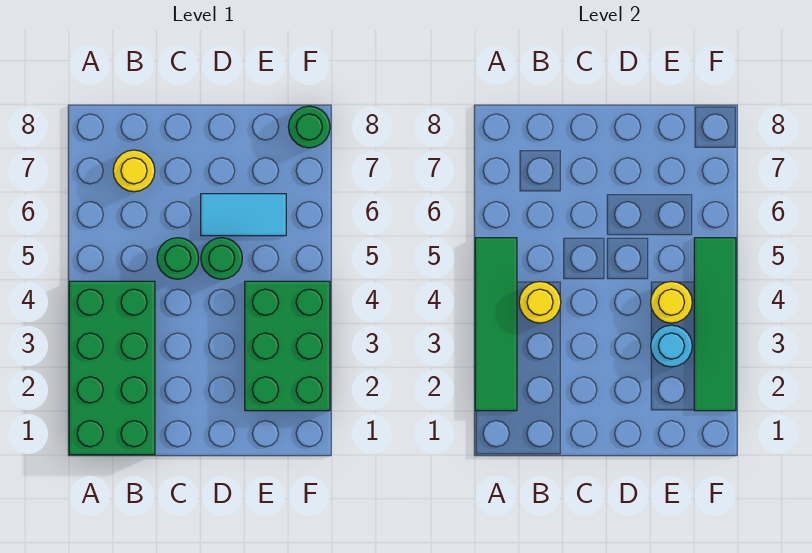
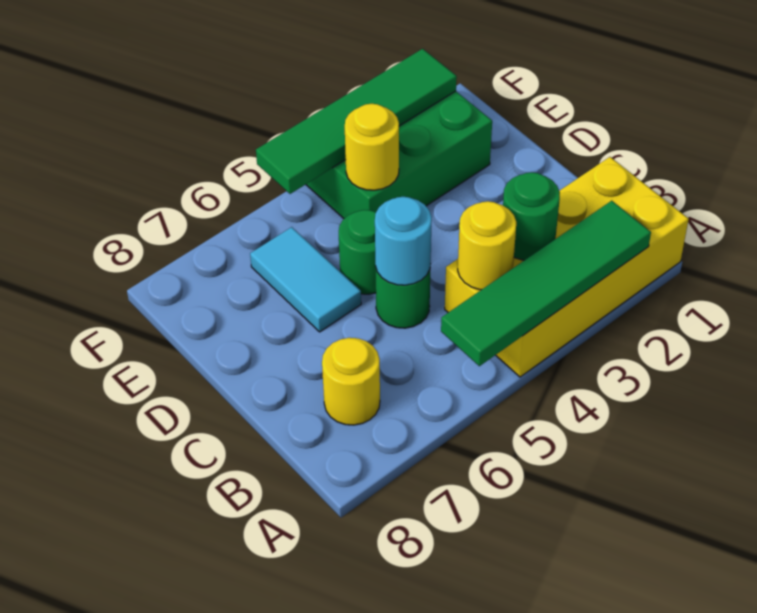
green 2x4 brick [69,281,155,455] -> yellow 2x4 brick [445,157,689,377]
cyan 1x1 round brick [651,325,692,367] -> cyan 1x1 round brick moved to [375,197,432,285]
green 1x1 round brick [288,106,330,148] -> green 1x1 round brick moved to [503,172,560,260]

